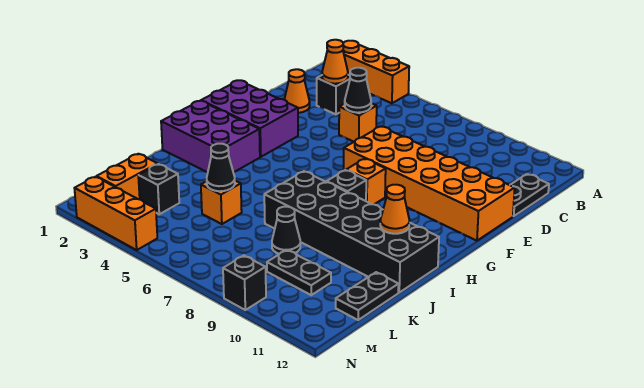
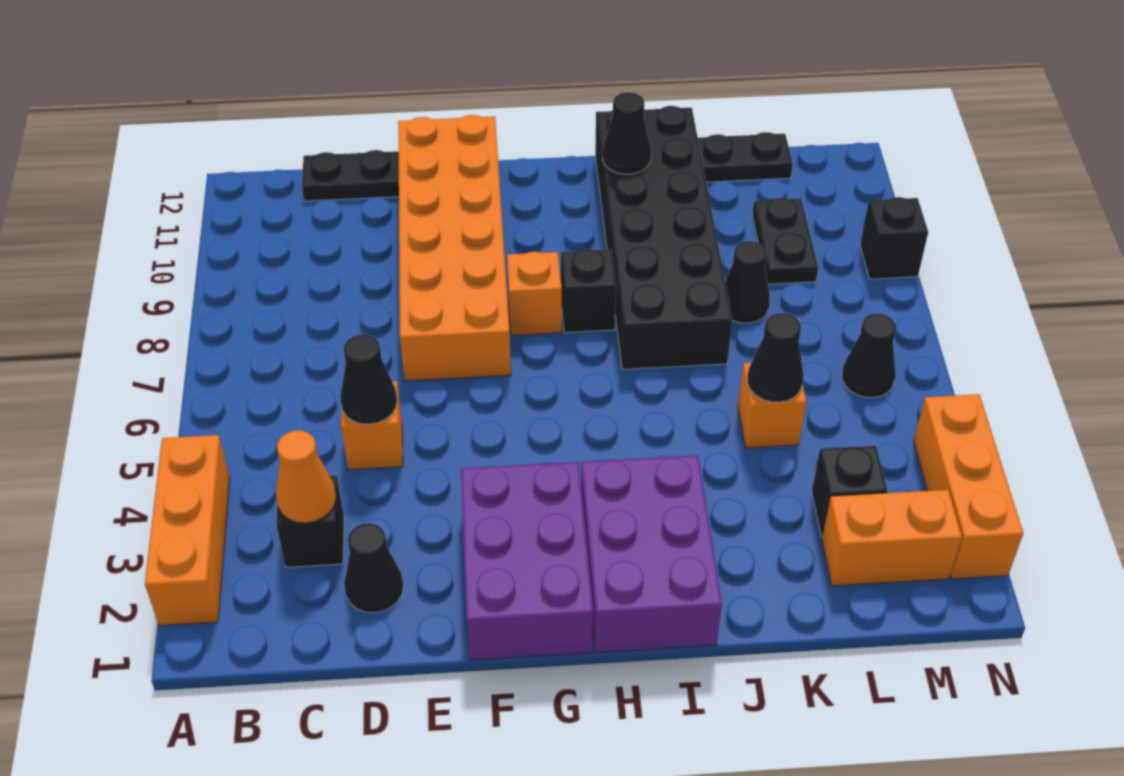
orange 1x1 cone [284,69,310,113] -> black 1x1 cone [344,523,403,613]
orange 1x1 cone [380,185,410,234] -> black 1x1 cone [602,92,651,174]
none -> black 1x1 cone [842,314,896,398]

